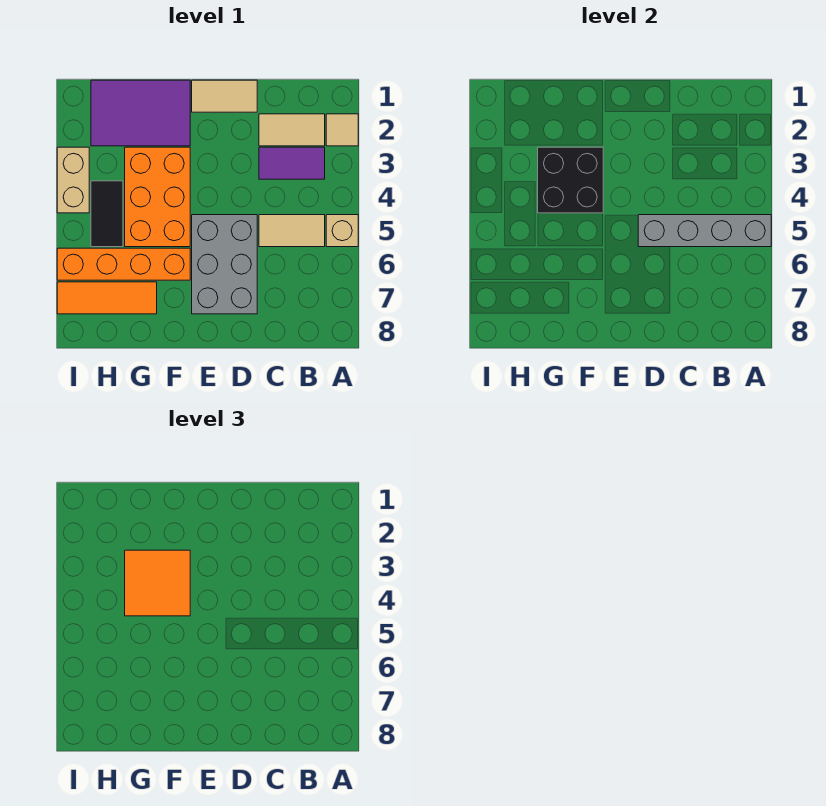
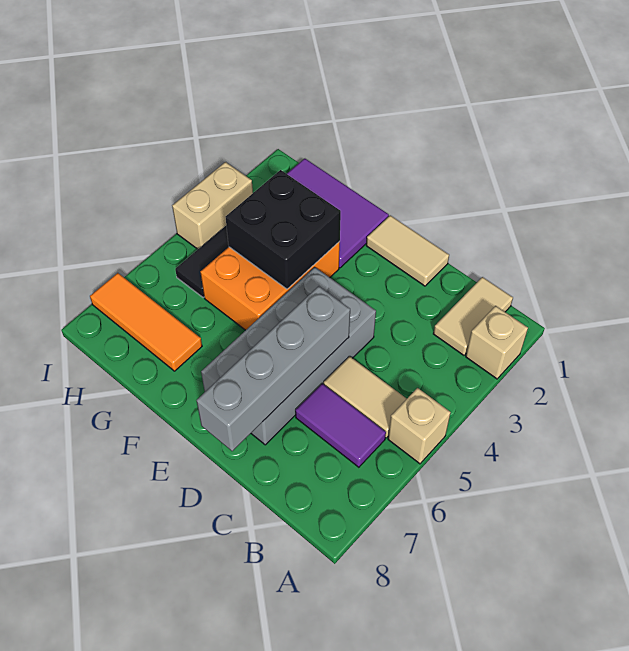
tan 1x1 tile [326,114,358,146] -> tan 1x1 brick [466,306,528,379]
grey 1x4 brick [638,215,771,247] -> grey 1x4 brick turned to [196,286,350,451]
tan 1x2 tile [259,114,325,146] -> tan 1x2 tile turned to [433,277,513,355]
purple 1x2 tile [259,147,325,179] -> purple 1x2 tile moved to [295,383,386,467]
grey 2x3 brick [192,215,257,314] -> grey 2x4 brick [201,267,376,445]
orange 2x2 tile [125,550,190,616] -> none
orange 1x4 brick [57,248,190,280] -> none

